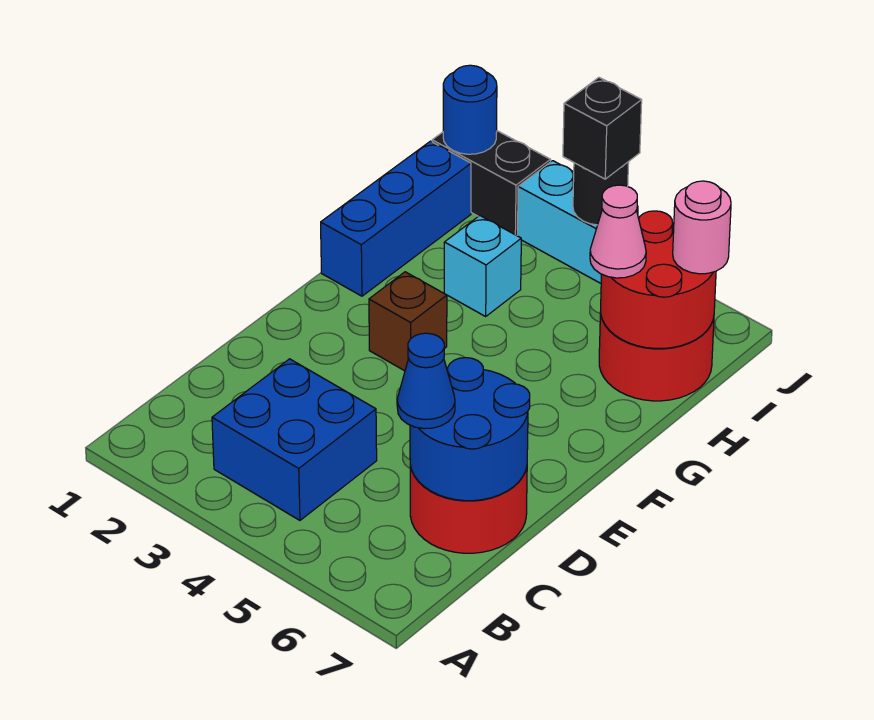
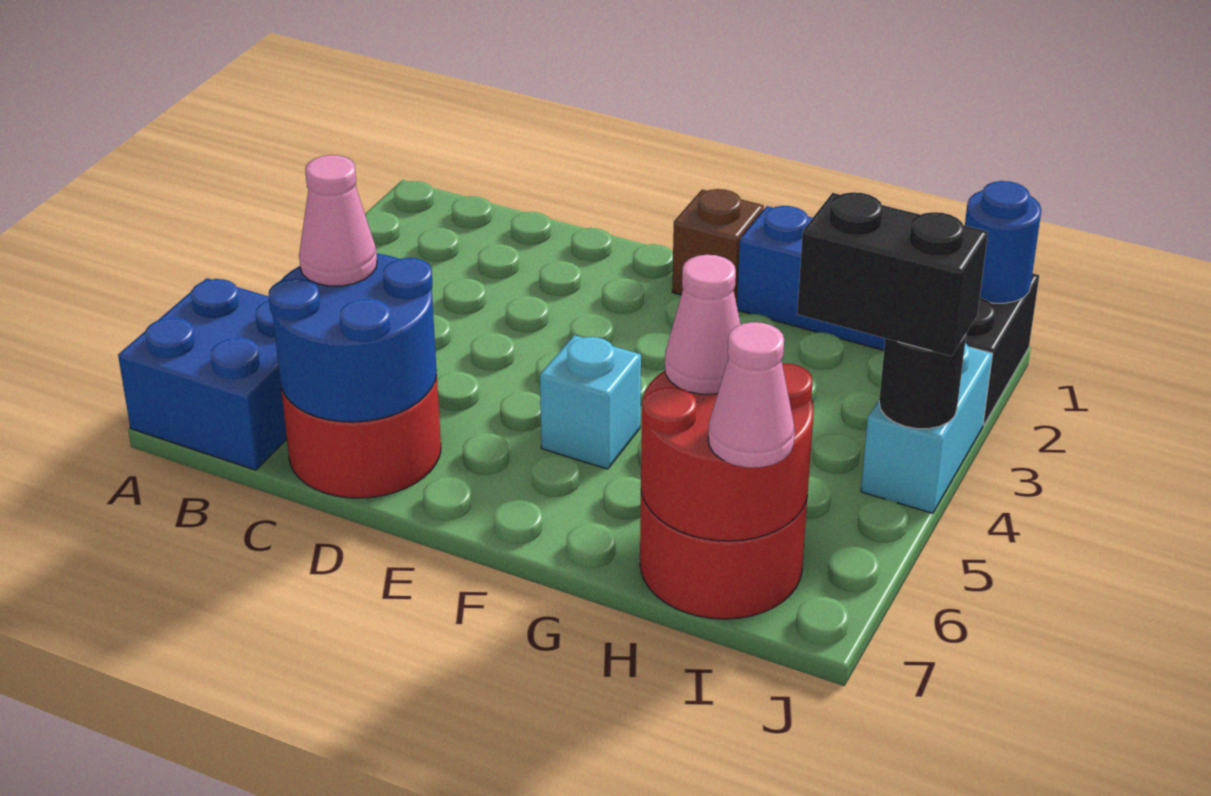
blue 2x2 brick [212,359,377,520] -> blue 2x2 brick moved to [118,278,287,470]
blue 1x1 cone [397,333,455,429] -> pink 1x1 cone [299,155,377,286]
brown 1x1 brick [369,272,447,371] -> brown 1x1 brick moved to [672,189,764,305]
cyan 1x1 brick [444,216,521,316] -> cyan 1x1 brick moved to [540,335,641,469]
pink 1x1 round brick [673,181,731,274] -> pink 1x1 cone [708,322,795,468]
black 1x1 brick [563,78,642,179] -> black 1x2 brick [797,192,988,356]

